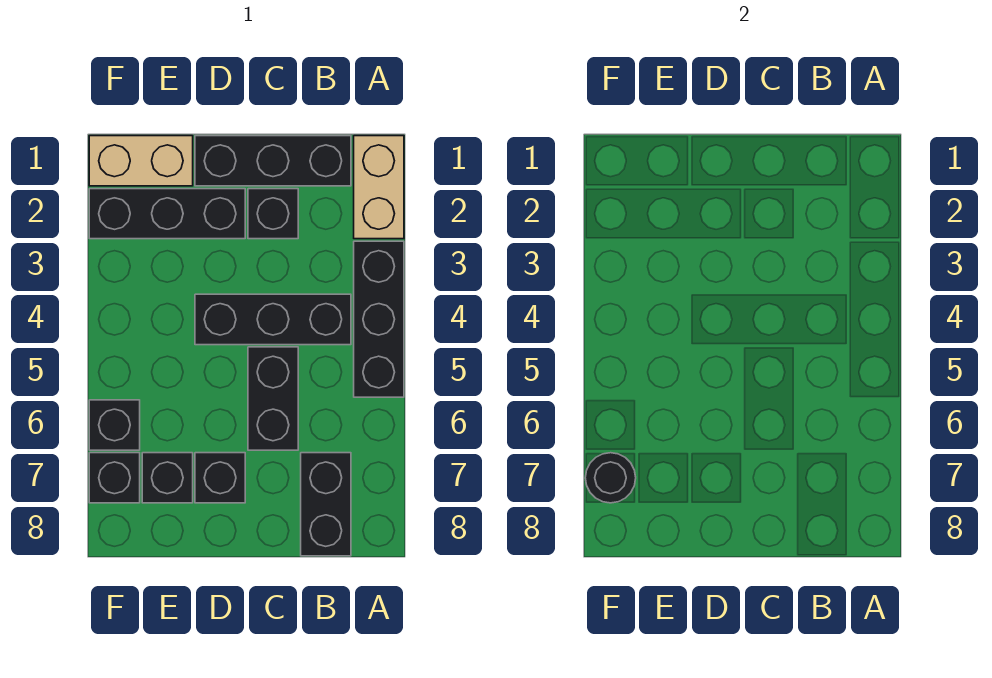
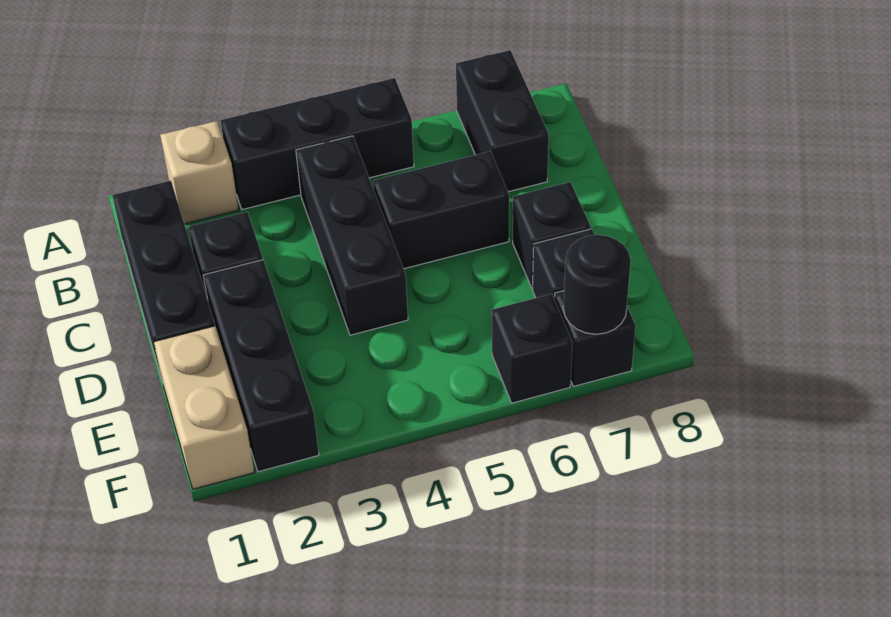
tan 1x2 brick [354,136,404,239] -> tan 1x1 brick [160,121,239,224]
black 1x2 brick [301,453,351,556] -> black 1x2 brick turned to [456,50,549,192]

